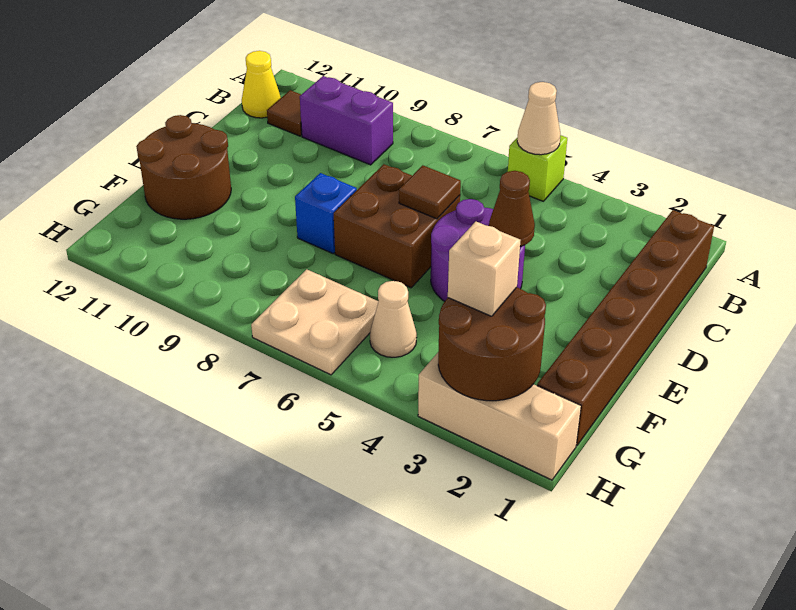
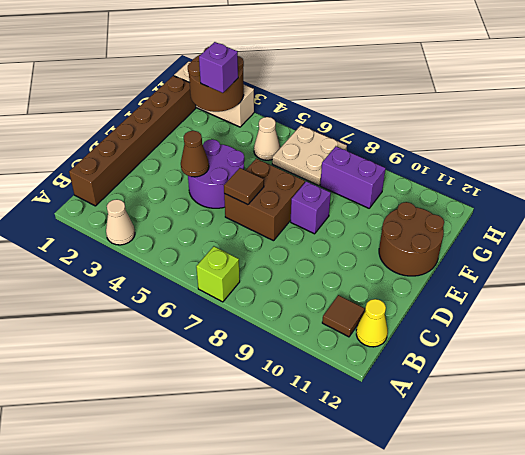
lime 1x1 brick [508,135,567,201] -> lime 1x1 brick moved to [196,246,240,302]
tan 1x1 cone [517,82,560,155] -> tan 1x1 cone moved to [106,199,135,245]
purple 1x2 brick [300,76,393,165] -> purple 1x2 brick moved to [320,146,386,208]
blue 1x1 brick [295,173,357,253] -> purple 1x1 brick [291,181,331,234]
tan 1x1 brick [448,222,521,316] -> purple 1x1 brick [199,42,238,93]

